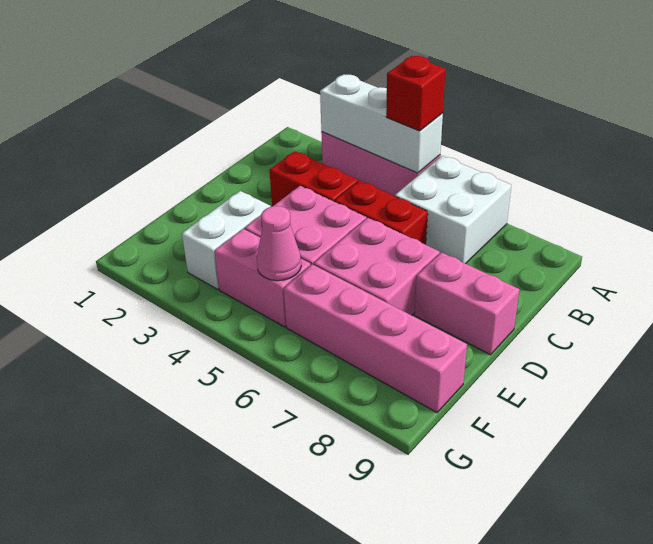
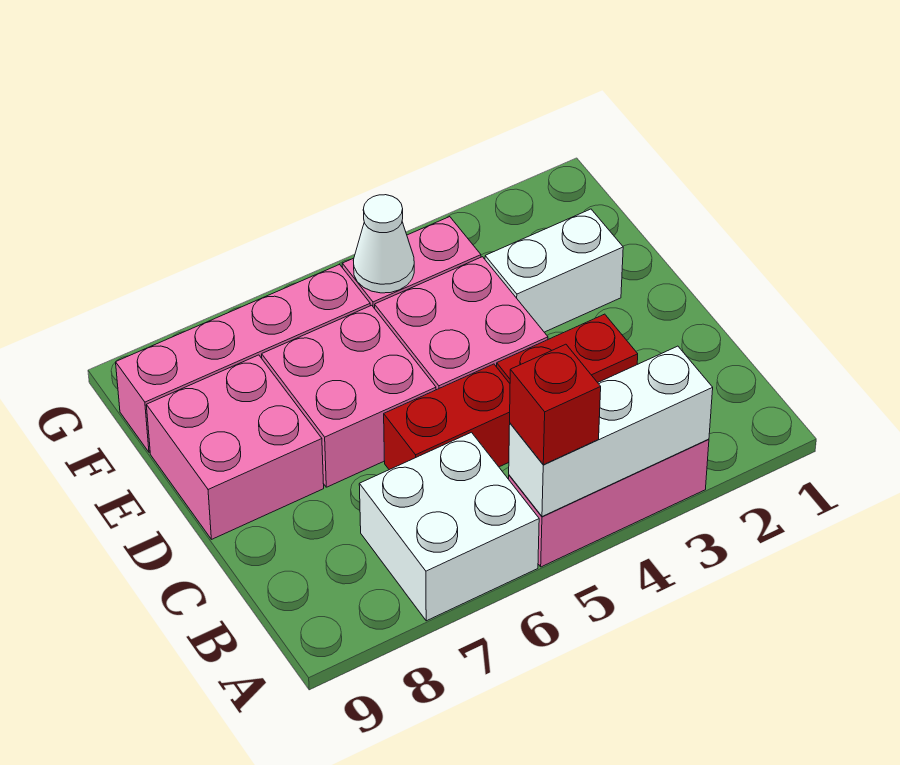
pink 1x2 brick [415,252,519,355] -> pink 2x2 brick [146,355,324,539]
white 1x2 brick [182,191,271,289] -> white 1x2 brick turned to [485,209,623,332]
pink 1x1 cone [257,206,301,281] -> white 1x1 cone [354,195,414,293]

